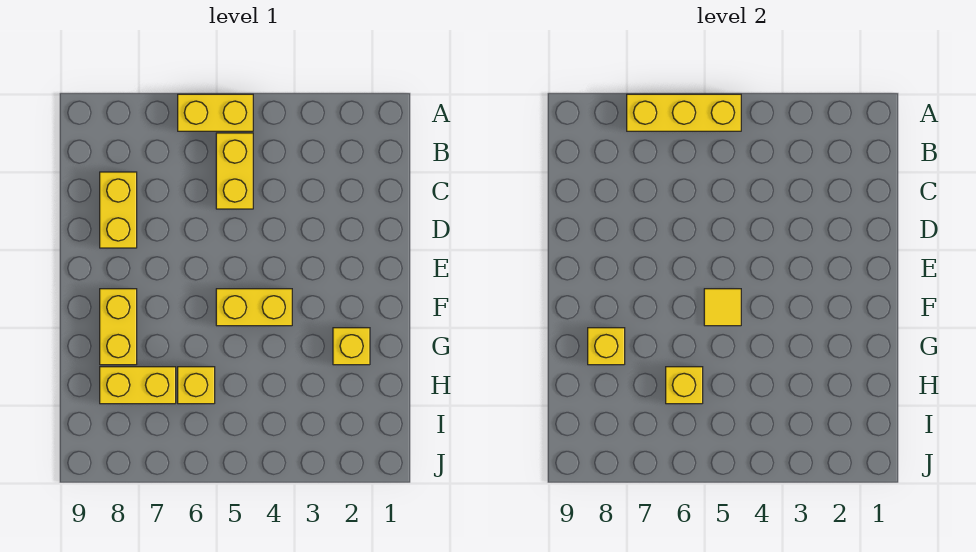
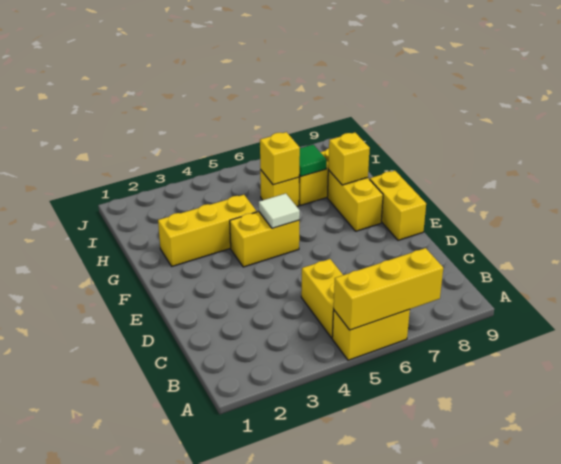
yellow 1x2 brick [100,172,137,248] -> yellow 1x2 brick moved to [370,171,426,240]
yellow 1x1 tile [704,289,741,326] -> white 1x1 tile [259,194,300,228]
yellow 1x1 brick [333,328,370,365] -> yellow 1x3 brick [158,195,257,266]
none -> green 1x1 tile [299,145,327,177]

